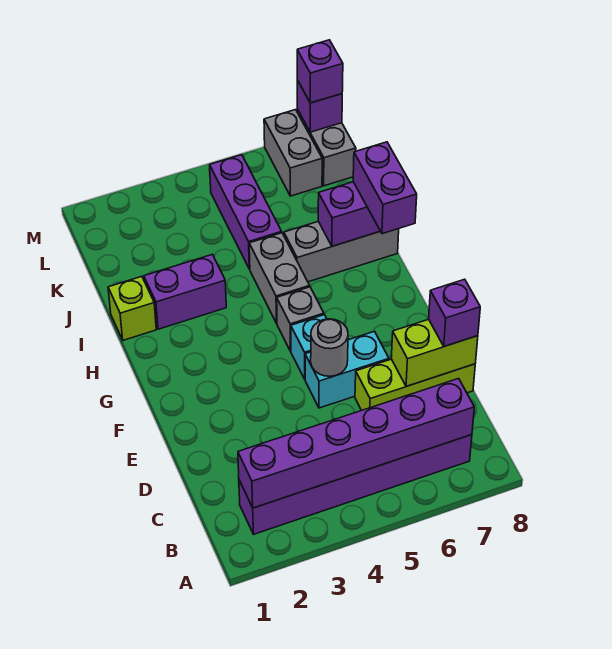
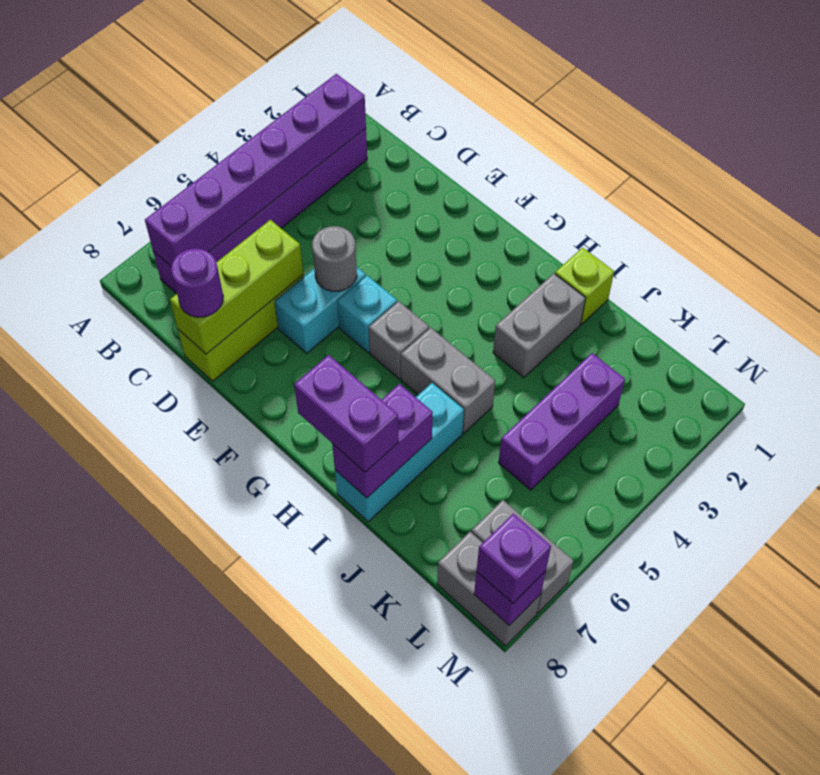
lime 1x2 brick [391,319,478,386] -> lime 1x3 brick [170,220,303,354]
purple 1x1 brick [429,279,480,347] -> purple 1x1 round brick [171,249,223,317]
purple 1x2 brick [144,254,226,329] -> grey 1x2 brick [493,273,585,378]
grey 1x3 brick [284,221,399,282] -> cyan 1x3 brick [335,383,464,522]
purple 1x3 brick [210,155,282,269] -> purple 1x3 brick turned to [499,353,625,490]

